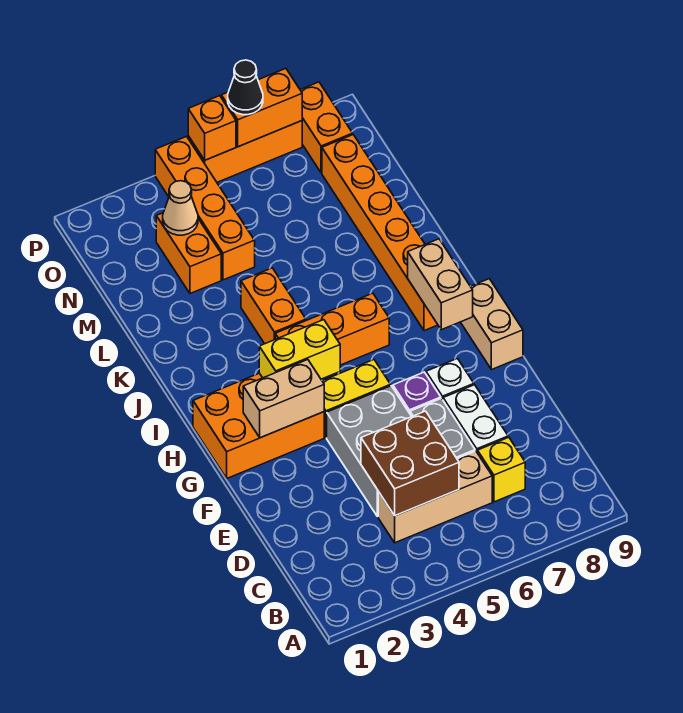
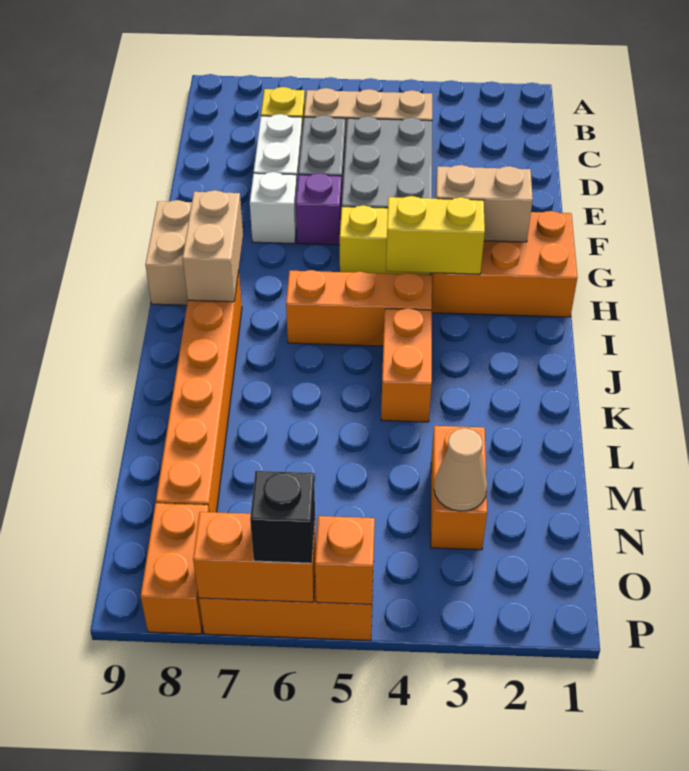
brown 2x2 brick [361,411,459,516] -> none
orange 1x4 brick [155,137,255,280] -> none
black 1x1 cone [228,60,263,115] -> black 1x1 brick [250,471,315,563]

